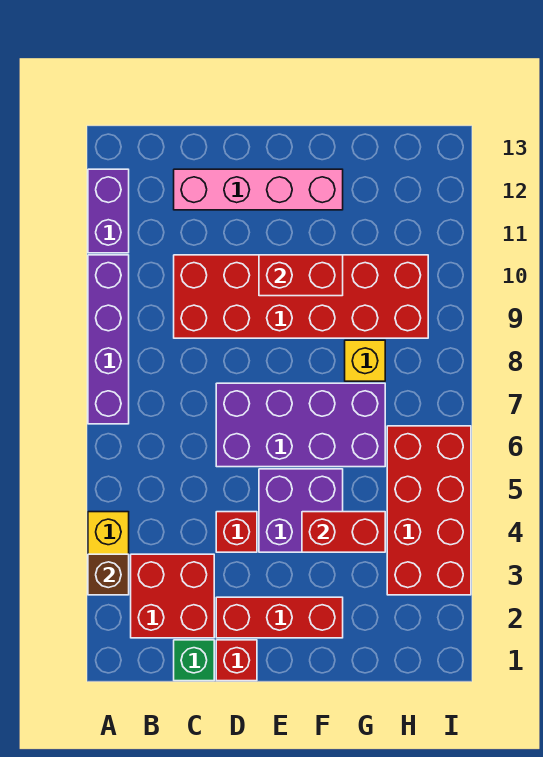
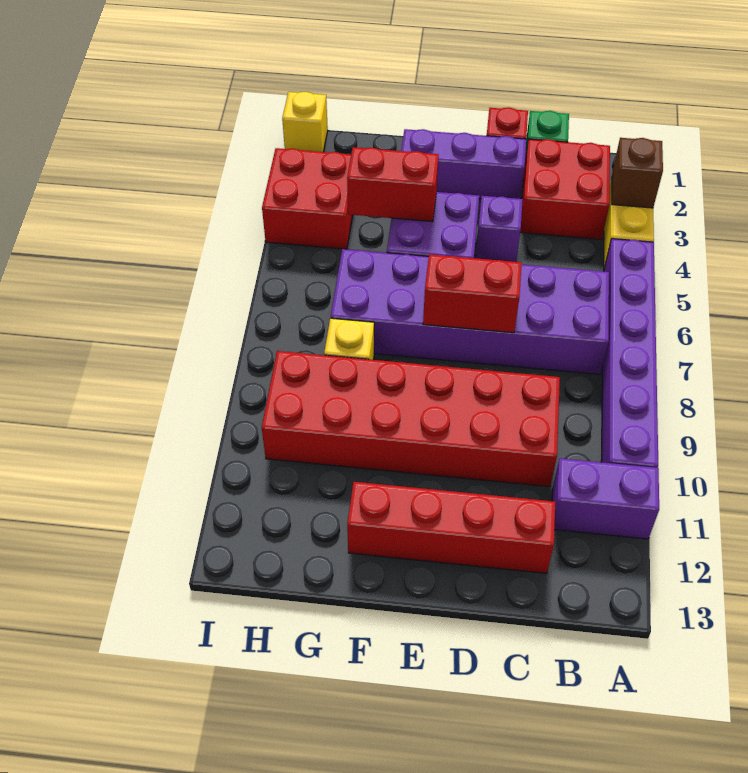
purple 1x4 brick [88,255,129,424] -> purple 1x6 brick [601,239,658,468]
purple 1x2 brick [88,169,129,253] -> purple 1x2 brick turned to [552,458,659,539]
pink 1x4 brick [174,169,343,210] -> red 1x4 brick [347,482,555,573]
red 1x3 brick [216,597,343,638] -> purple 1x3 brick [401,129,526,199]
red 1x1 brick [216,512,257,552] -> purple 1x1 brick [476,196,523,262]
purple 2x4 brick [216,383,385,467] -> purple 2x6 brick [331,249,609,374]
red 1x2 brick [259,255,343,296] -> red 1x2 brick moved to [423,254,522,333]
red 2x4 brick [387,426,471,595] -> red 2x2 brick [262,148,353,249]
none -> yellow 1x1 brick [282,92,328,152]

